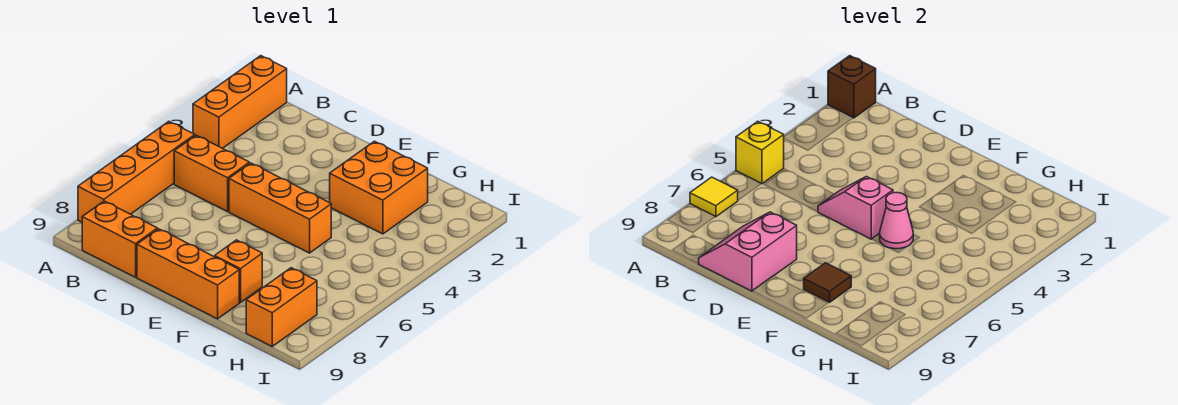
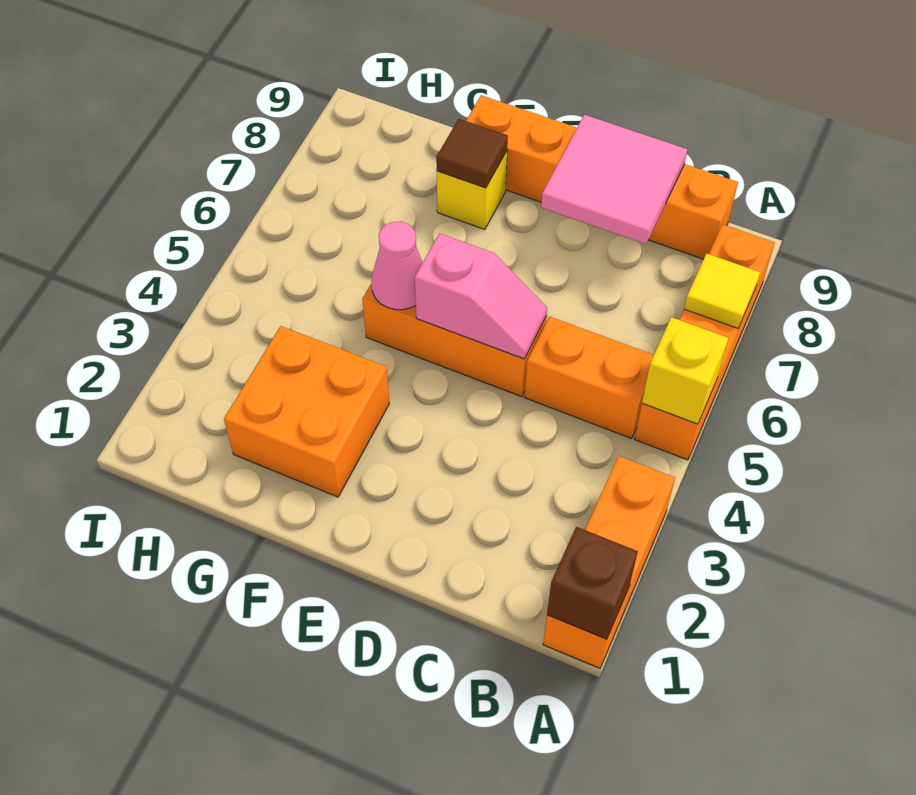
pink 2x2 slope [699,212,797,291] -> pink 2x2 tile [541,115,687,244]
orange 1x1 brick [215,240,262,302] -> yellow 1x1 brick [437,151,507,229]
orange 1x2 brick [246,268,317,346] -> none

